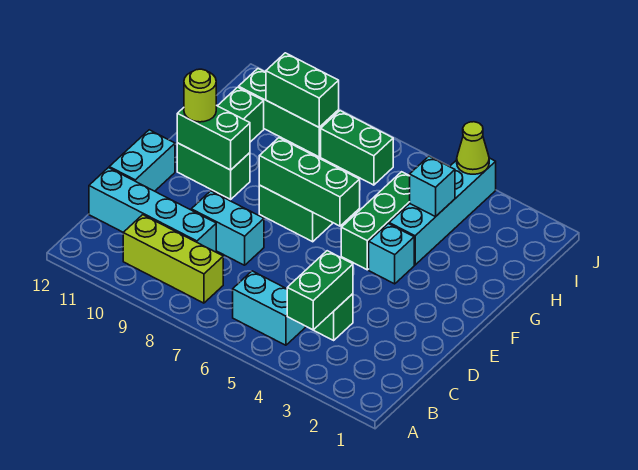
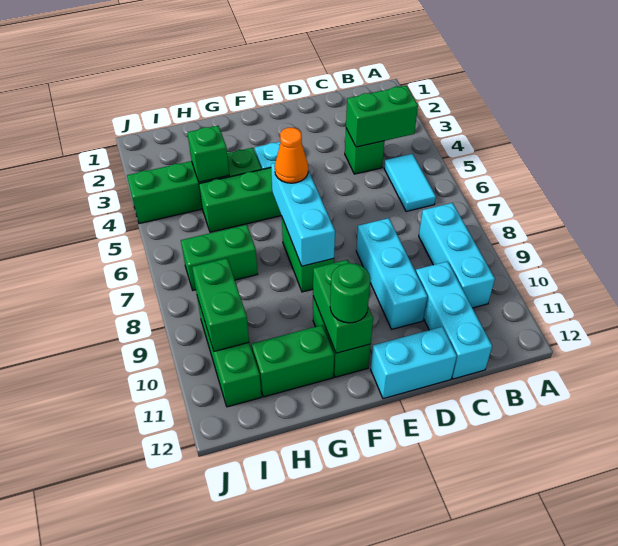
cyan 1x2 brick [233,271,305,345] -> cyan 1x2 tile [384,154,436,212]
lime 1x3 brick [123,215,223,303] -> cyan 1x3 brick [419,203,495,308]
cyan 1x4 brick [89,168,216,252] -> cyan 1x3 brick [416,261,492,379]
cyan 1x2 brick [191,191,264,265] -> cyan 1x3 brick [356,218,427,329]
green 1x3 brick [259,138,360,226] -> cyan 1x3 brick [271,163,335,266]
none -> orange 1x1 cone [275,128,308,183]
lime 1x1 round brick [184,69,216,122] -> green 1x1 round brick [330,263,370,323]
cyan 1x4 brick [389,158,496,265] -> green 1x4 brick [127,148,261,224]
cyan 1x1 brick [410,156,455,217] -> green 1x1 brick [187,126,229,182]
green 1x2 brick [321,111,393,185] -> green 1x2 brick turned to [181,225,258,290]
lime 1x1 cone [457,122,489,174] -> none

